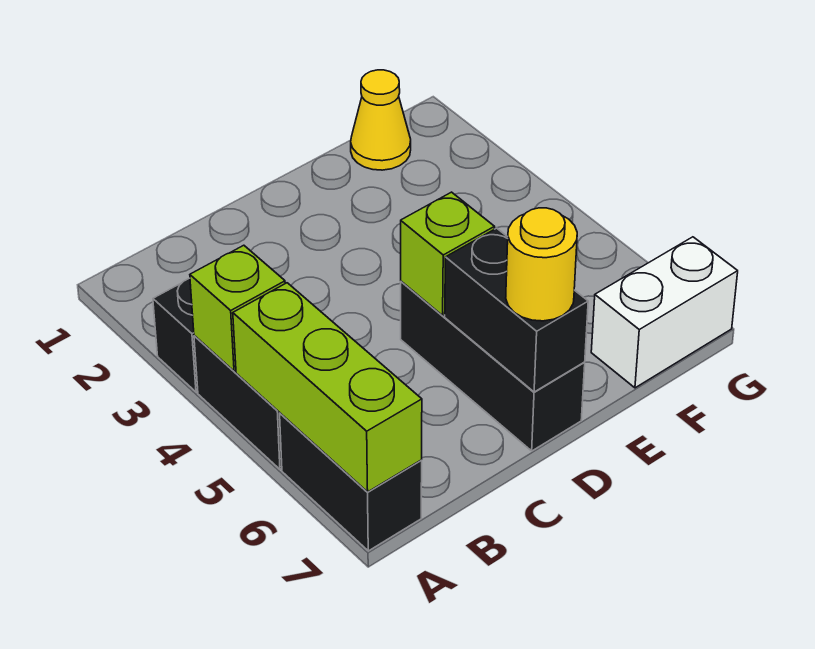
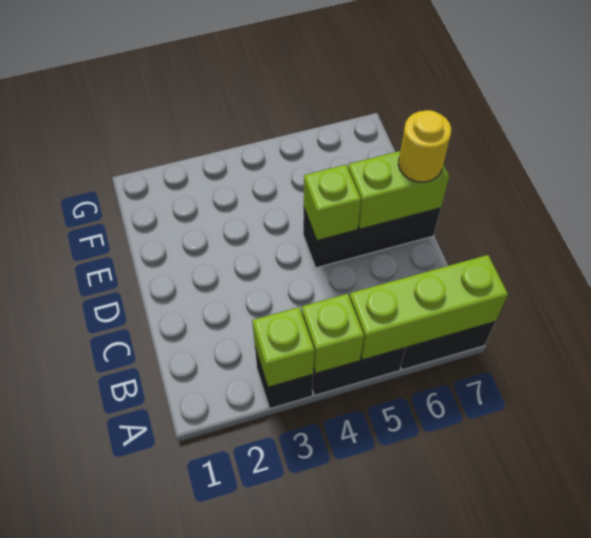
none -> lime 1x1 brick [252,307,314,387]
black 1x2 brick [445,228,588,392] -> lime 1x2 brick [348,151,449,229]
yellow 1x1 cone [351,70,411,170] -> none
white 1x2 brick [591,237,738,388] -> none

